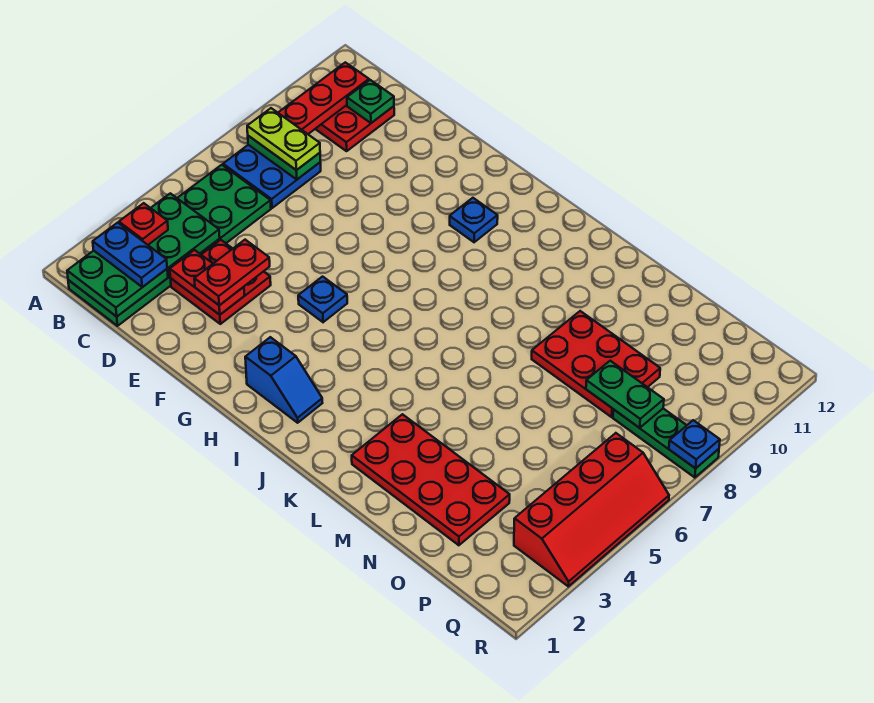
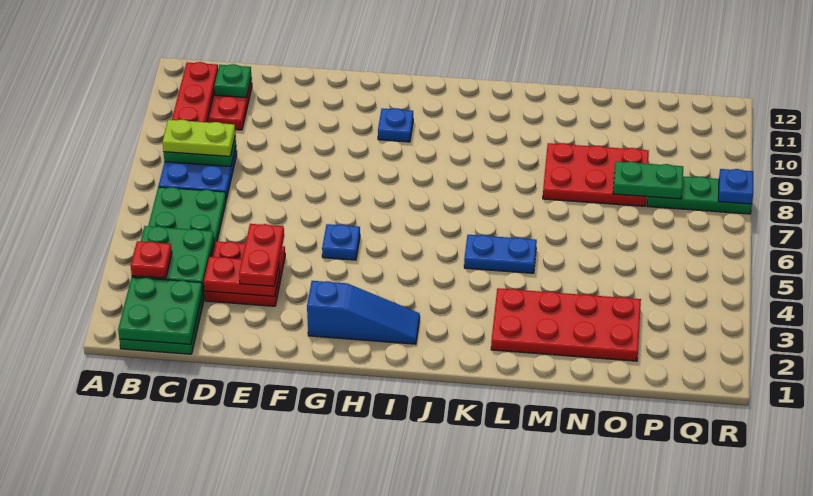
blue 1x2 plate [93,223,167,287] -> blue 1x2 plate moved to [464,235,537,273]
blue 1x2 slope [245,337,322,423] -> blue 1x3 slope [307,281,420,344]
red 2x4 slope [514,433,669,586] -> none

